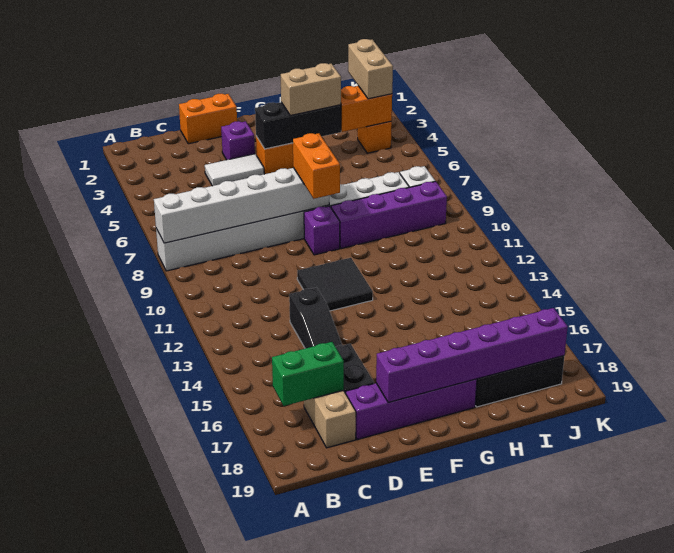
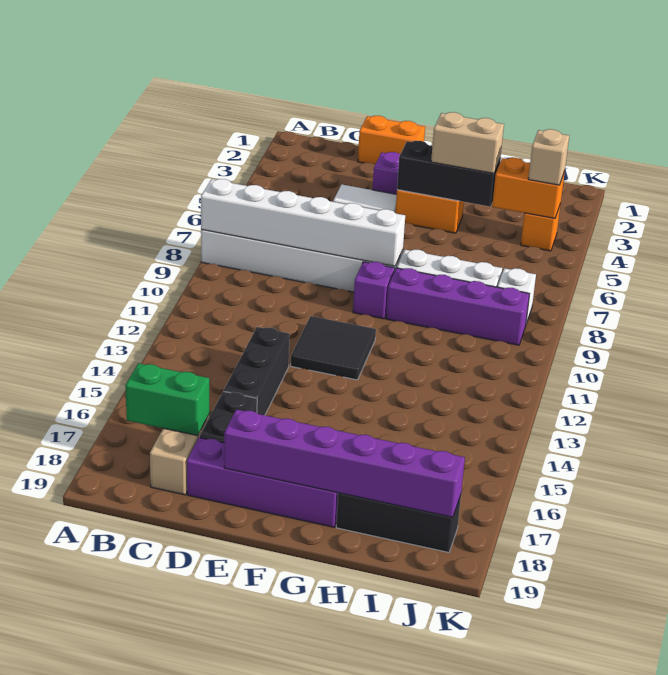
black 1x3 slope [289,288,342,349] -> black 1x3 brick [224,327,290,415]
orange 1x2 brick [293,133,340,199] -> none
tan 1x2 brick [348,39,393,99] -> tan 1x1 brick [528,129,569,185]

